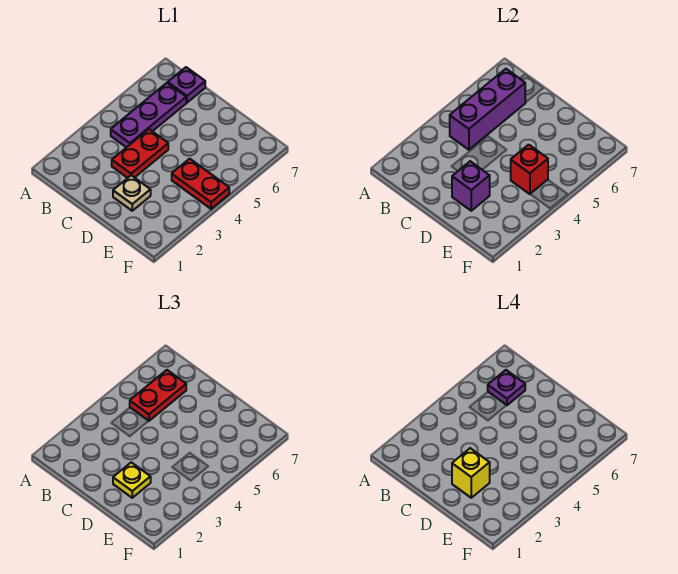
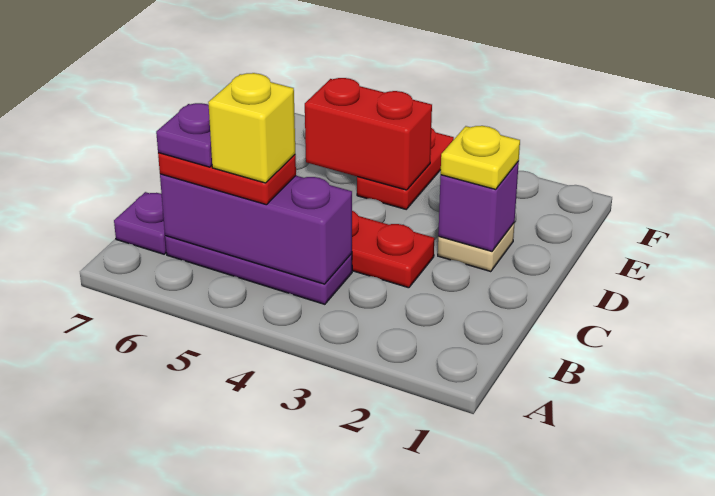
yellow 1x1 brick [452,448,490,498] -> yellow 1x1 brick moved to [208,73,295,183]
red 1x1 brick [511,145,548,194] -> red 1x2 brick [305,78,432,190]

